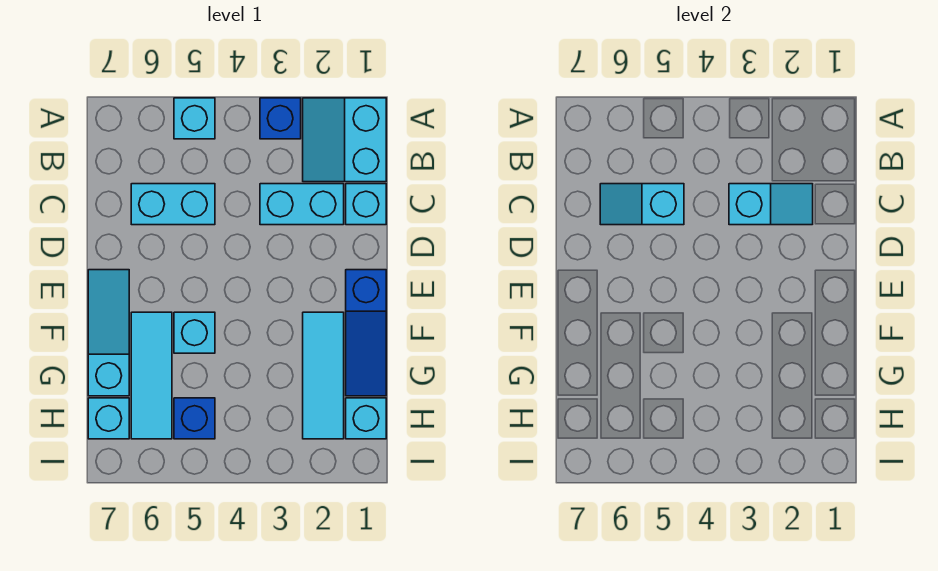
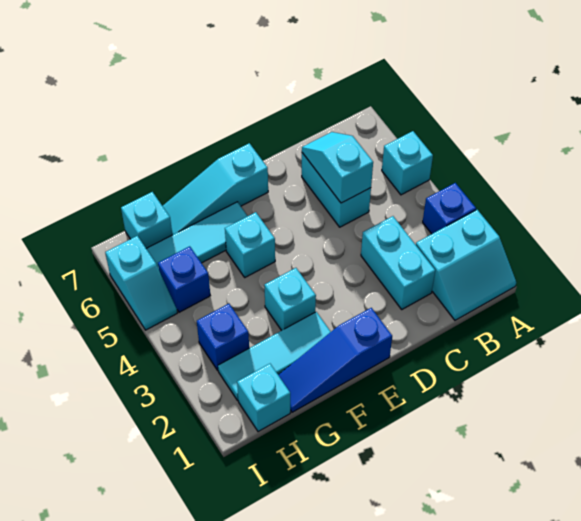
cyan 2x2 slope [303,98,386,182] -> cyan 2x2 slope turned to [416,210,516,320]
cyan 1x1 brick [346,184,386,225] -> cyan 1x1 brick moved to [264,268,316,331]
cyan 1x2 slope [729,184,813,225] -> cyan 1x2 slope moved to [105,236,177,330]
cyan 1x3 slope [88,270,129,396] -> cyan 1x3 slope turned to [163,143,268,235]
none -> blue 1x1 brick [197,304,249,370]

